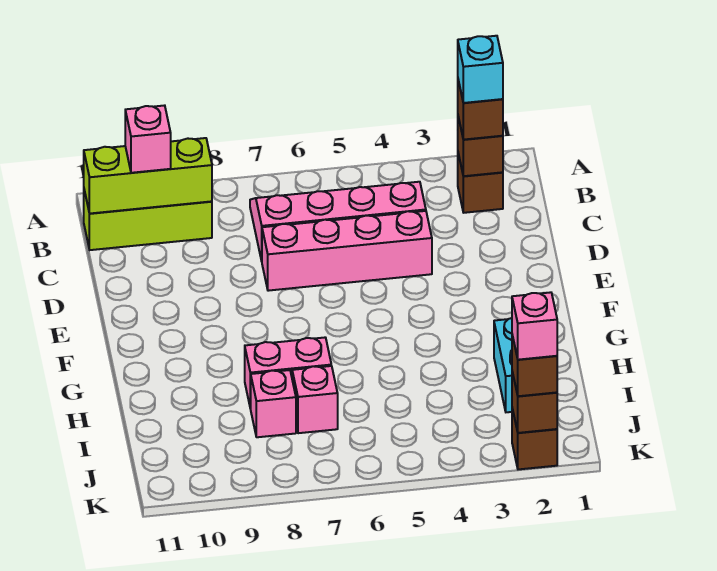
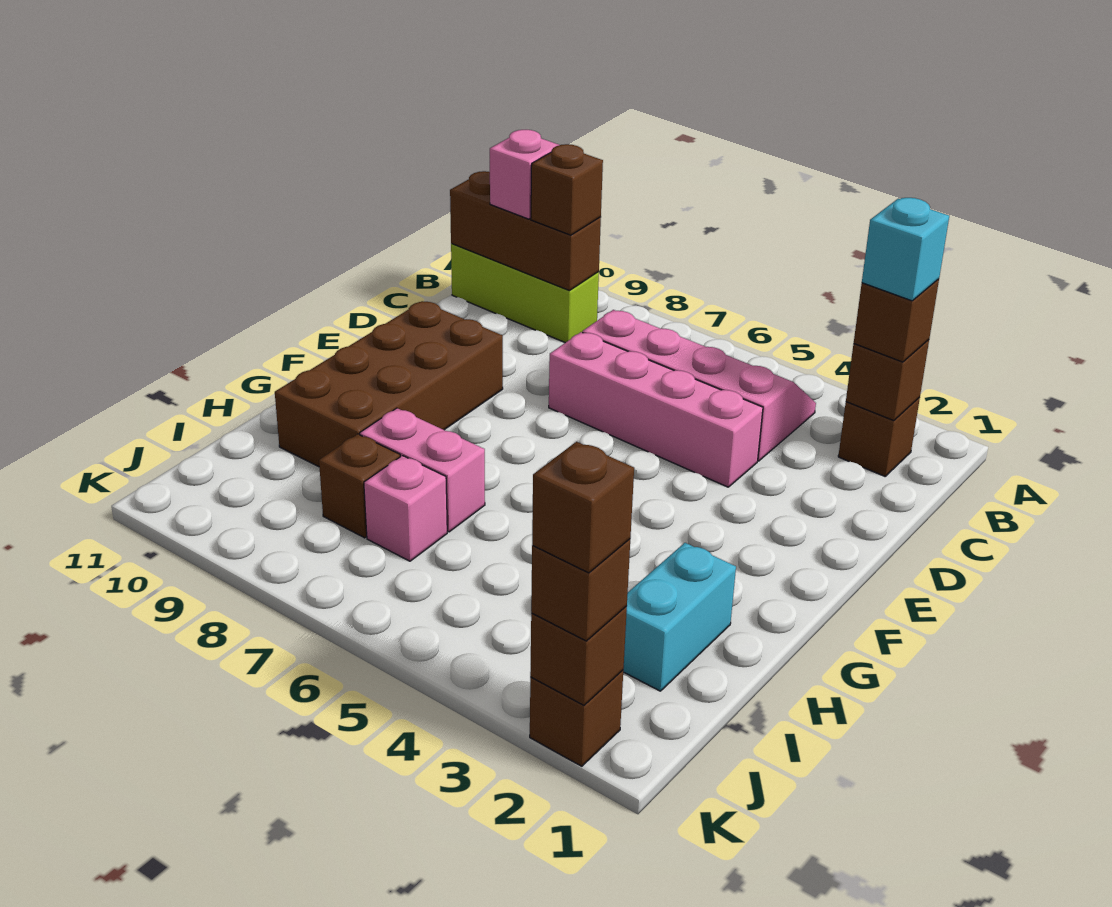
lime 1x3 brick [84,138,212,214] -> brown 1x3 brick [450,171,601,291]
none -> brown 1x1 brick [531,144,603,235]
none -> brown 2x4 brick [275,301,503,467]
pink 1x1 brick [251,370,296,437] -> brown 1x1 brick [319,434,400,538]
pink 1x1 brick [512,292,557,360] -> brown 1x1 brick [532,442,634,573]

